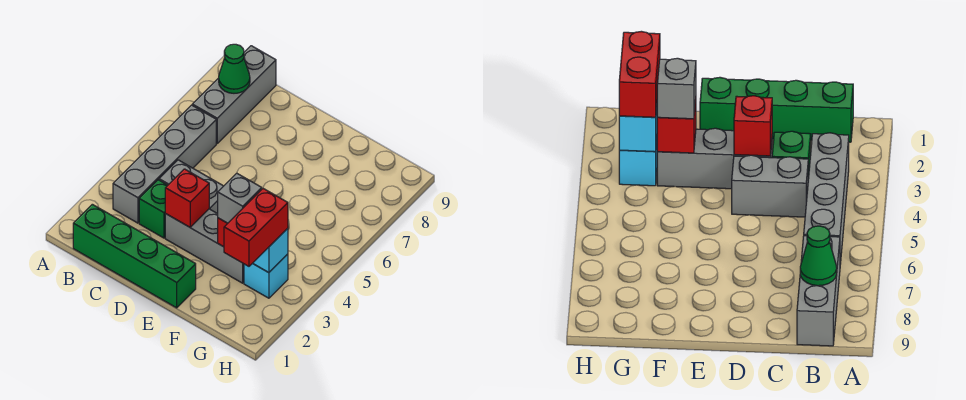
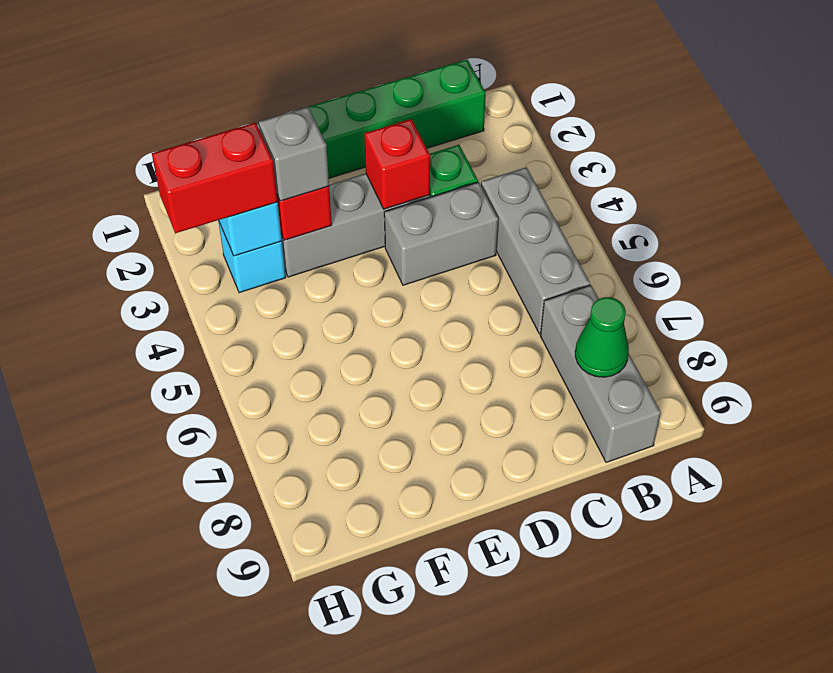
grey 1x4 brick [113,105,216,223] -> grey 1x3 brick [481,167,590,334]
red 1x2 brick [224,188,288,266] -> red 1x2 brick turned to [152,122,278,233]

